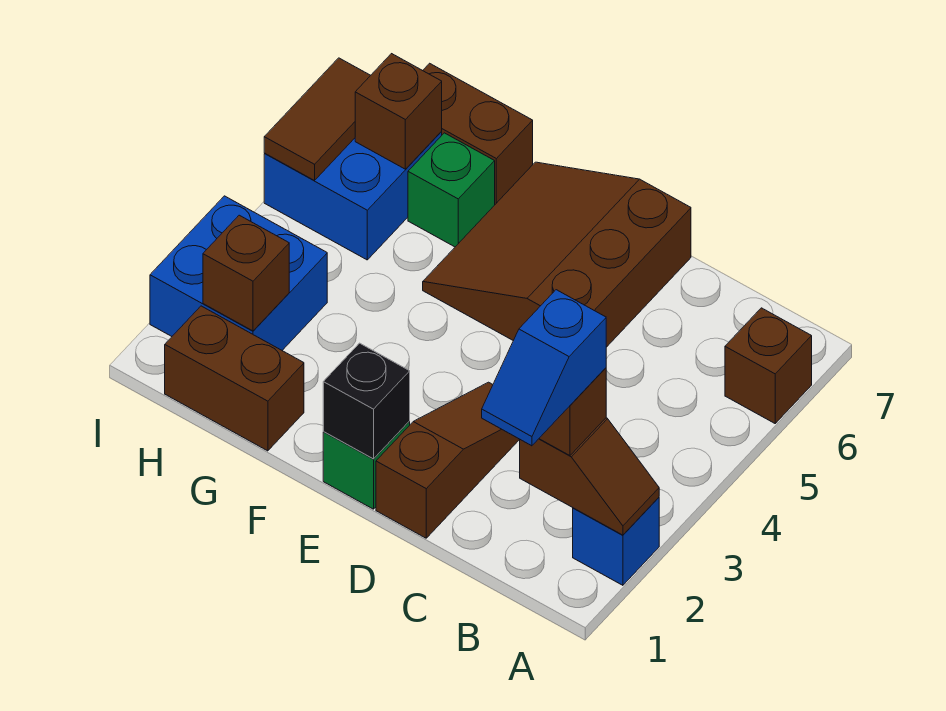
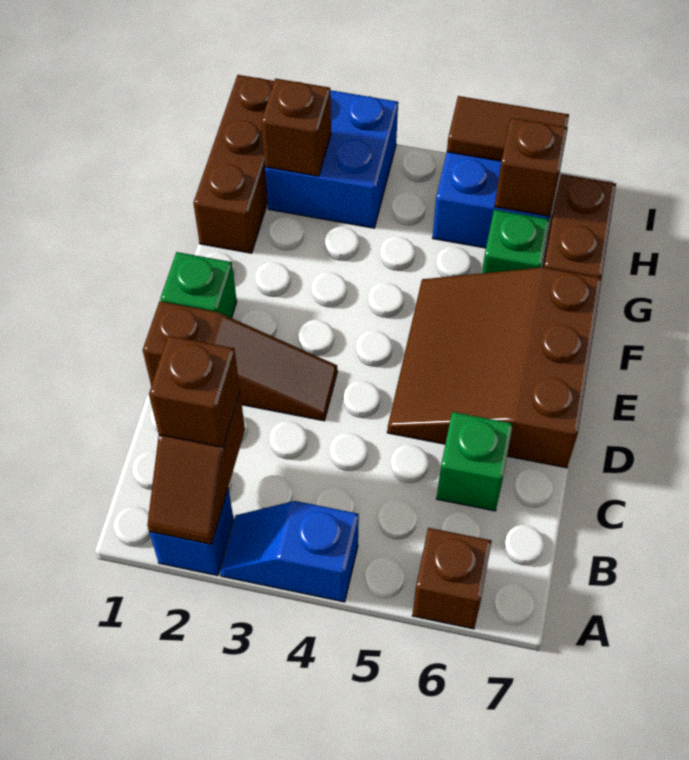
blue 1x2 slope [482,290,606,446] -> blue 1x2 slope moved to [220,501,359,602]
none -> green 1x1 brick [437,412,513,511]
brown 3x3 slope [423,162,691,347] -> brown 3x3 slope turned to [387,267,602,468]
black 1x1 brick [323,343,410,459] -> none
brown 1x2 brick [165,306,304,451] -> brown 1x3 brick [193,75,274,253]

